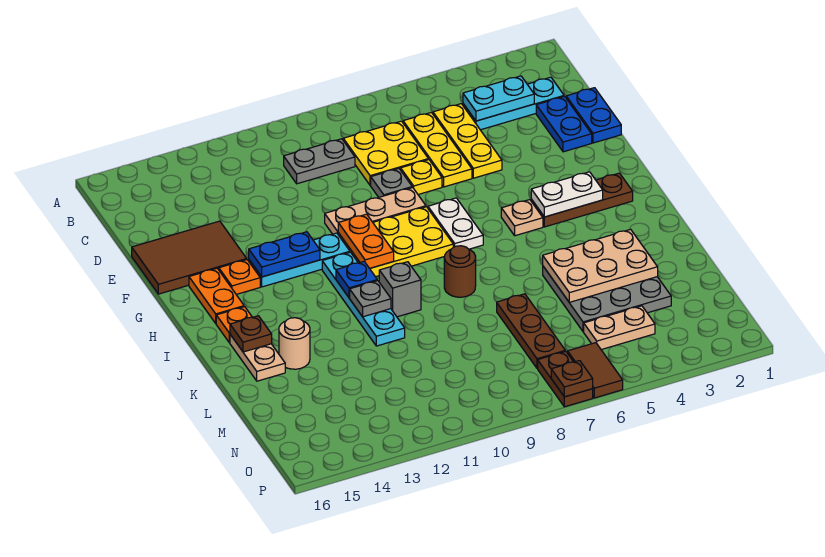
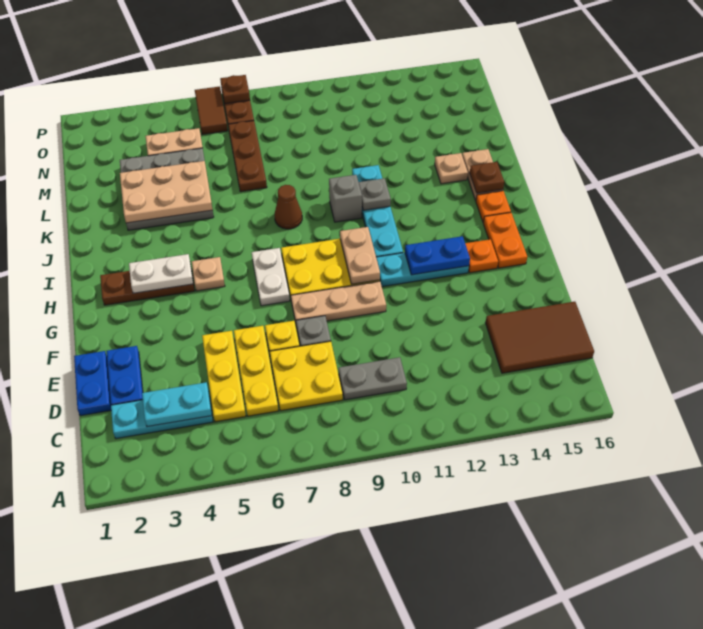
brown 2x3 tile [132,221,247,294] -> brown 2x3 tile moved to [485,302,594,373]
orange 1x2 plate [338,214,394,268] -> tan 1x2 plate [340,227,380,284]
blue 1x1 plate [336,262,377,298] -> none
brown 1x1 round brick [444,246,476,297] -> brown 1x1 cone [275,185,302,229]
tan 1x1 round brick [279,318,310,369] -> tan 1x1 plate [435,153,468,184]

